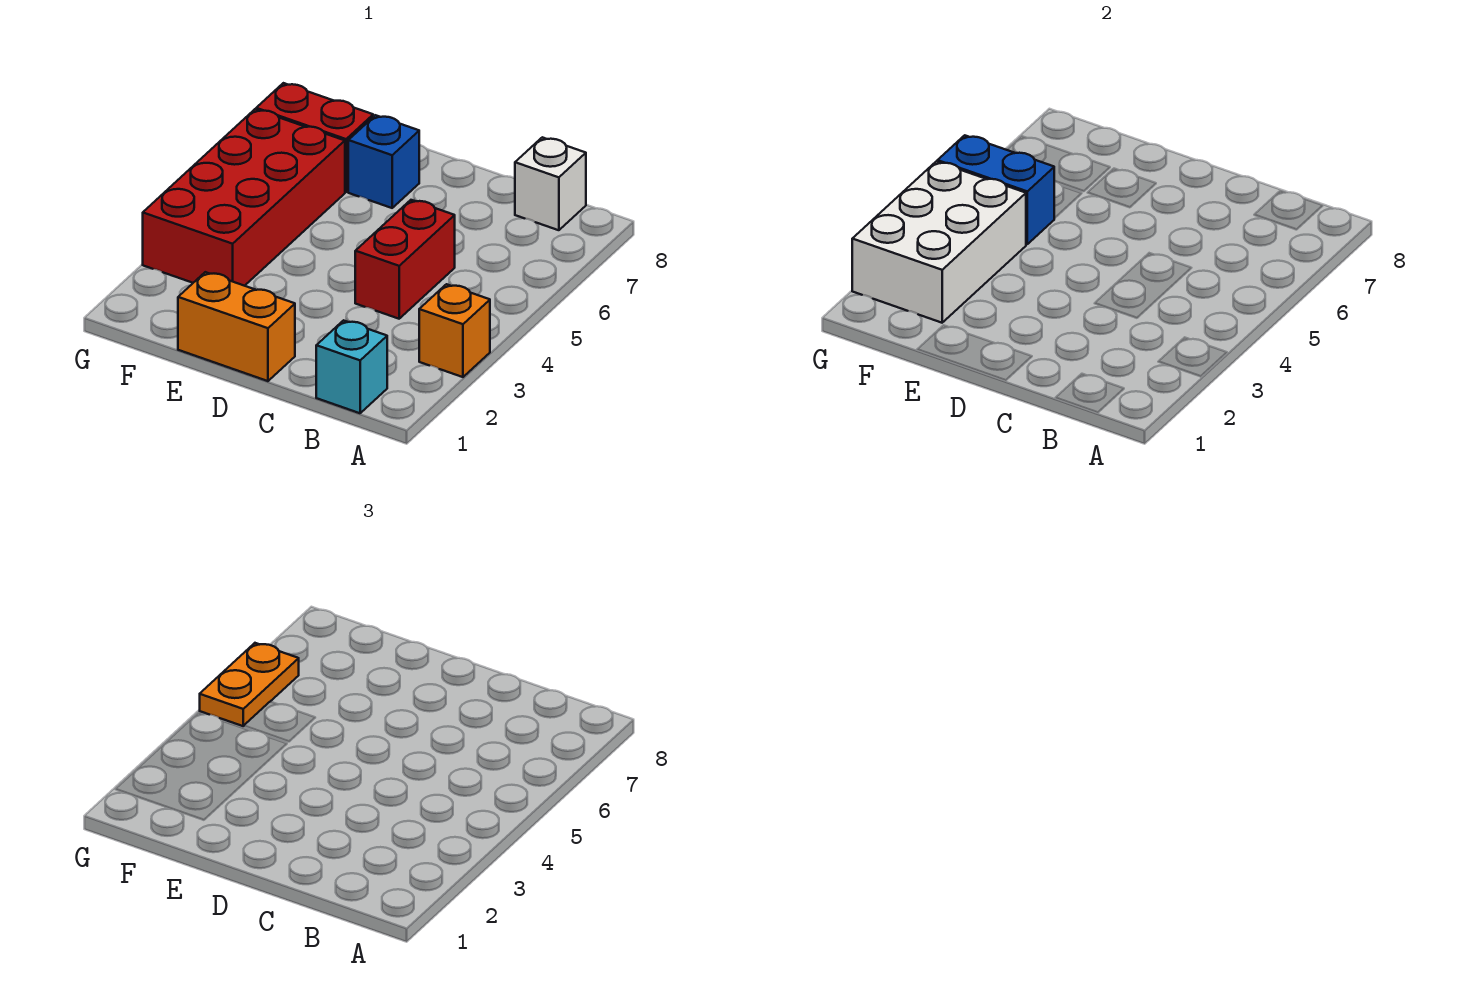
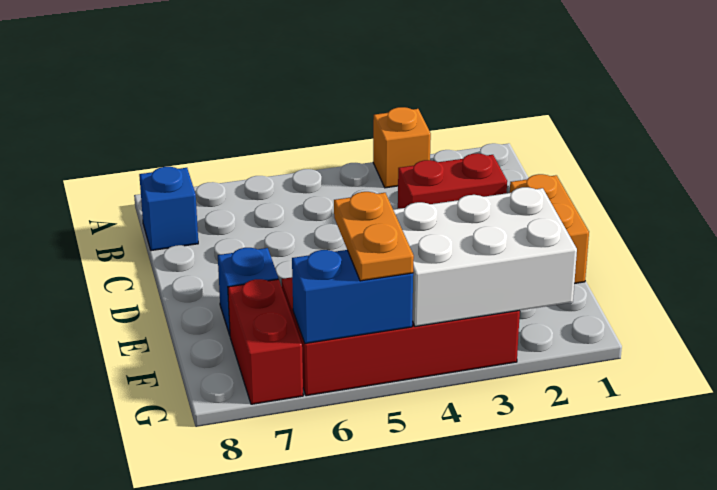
cyan 1x1 brick [316,320,387,413] -> none
white 1x1 brick [515,137,586,230] -> blue 1x1 brick [139,167,198,251]
red 1x2 brick [355,200,455,319] -> red 1x2 brick moved to [398,153,507,209]
blue 1x2 brick [938,135,1054,244] -> blue 1x2 brick turned to [292,250,413,343]
orange 1x2 plate [200,643,299,726] -> orange 1x2 plate turned to [334,192,414,281]

